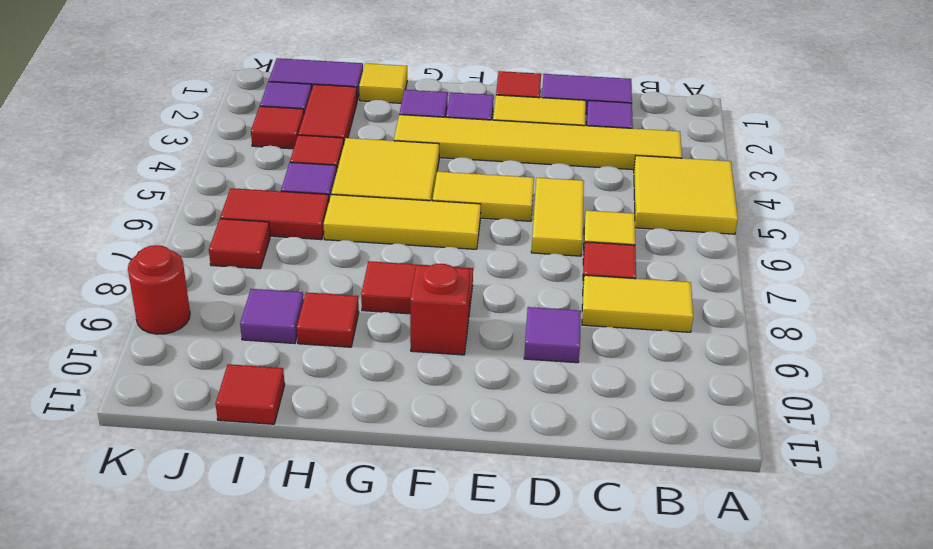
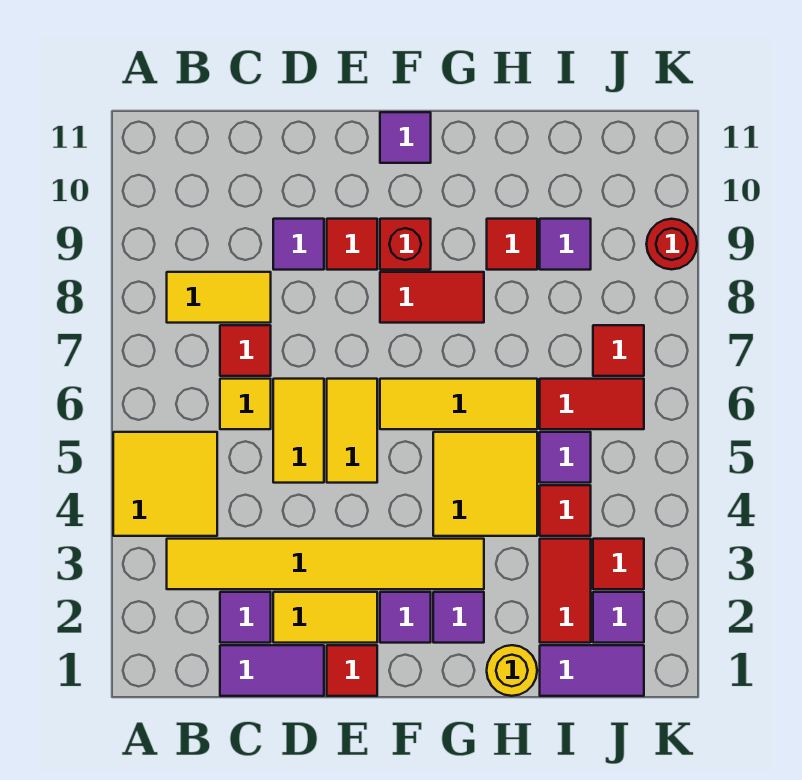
yellow 1x2 tile [432,172,534,221] -> yellow 1x2 tile turned to [327,379,377,483]
none -> purple 1x1 tile [380,112,431,163]
yellow 1x1 tile [359,63,407,103] -> yellow 1x1 round brick [487,645,537,696]
red 1x1 tile [216,364,285,424] -> red 1x1 tile moved to [327,219,377,270]

